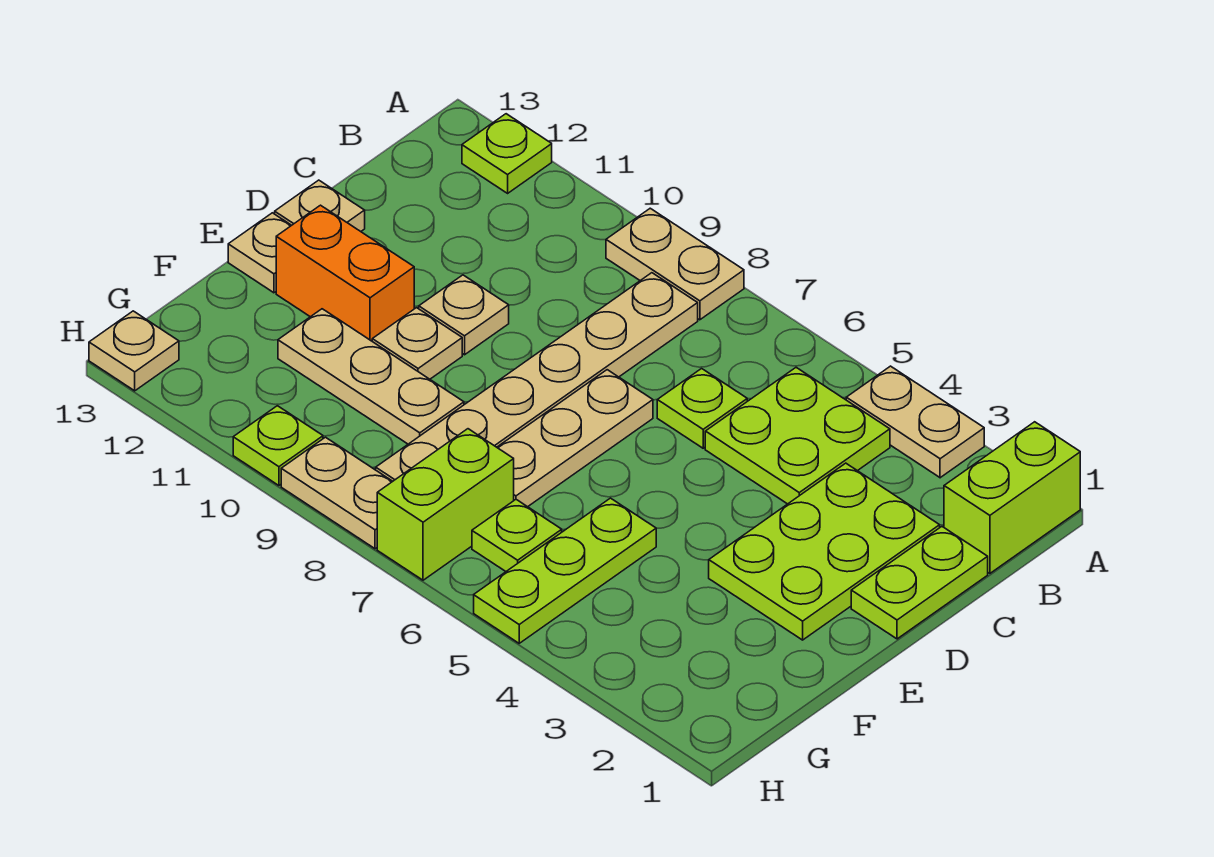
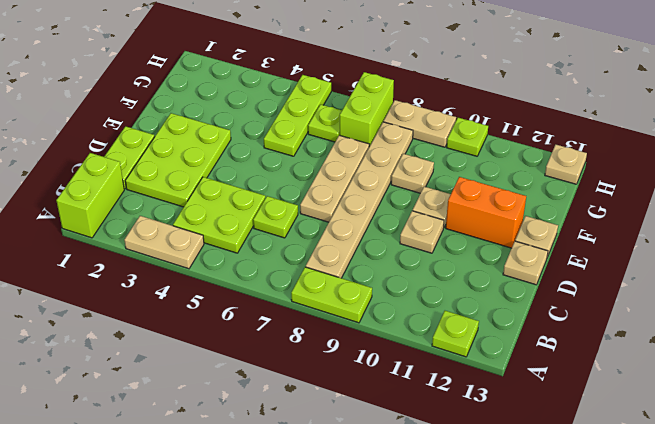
tan 1x2 plate [606,208,744,320] -> lime 1x2 plate [291,267,372,323]
tan 1x3 plate [278,309,464,444] -> tan 1x1 plate [391,154,434,193]

